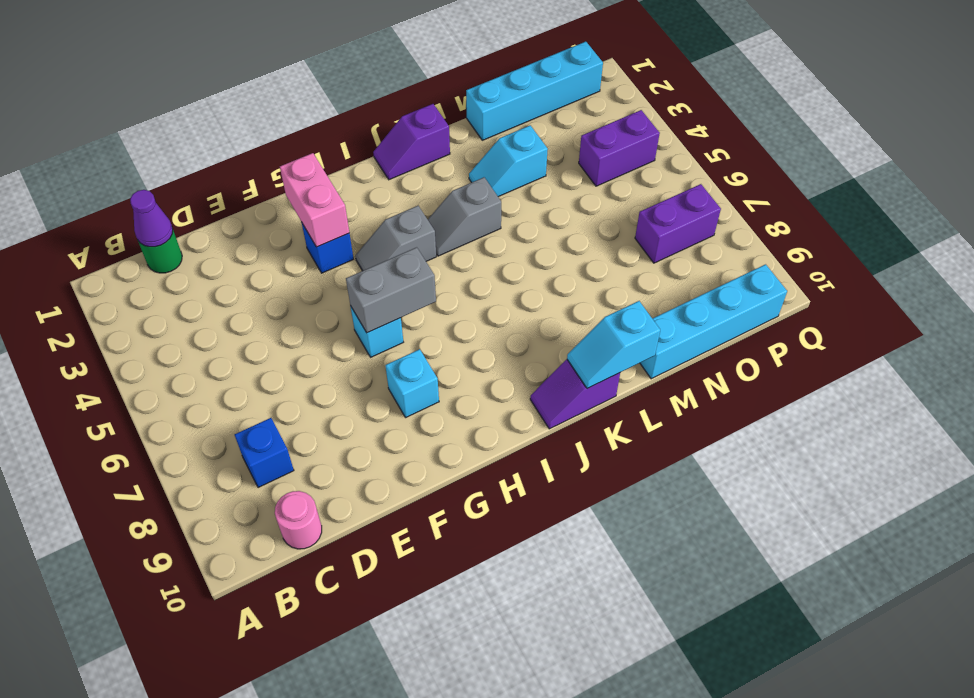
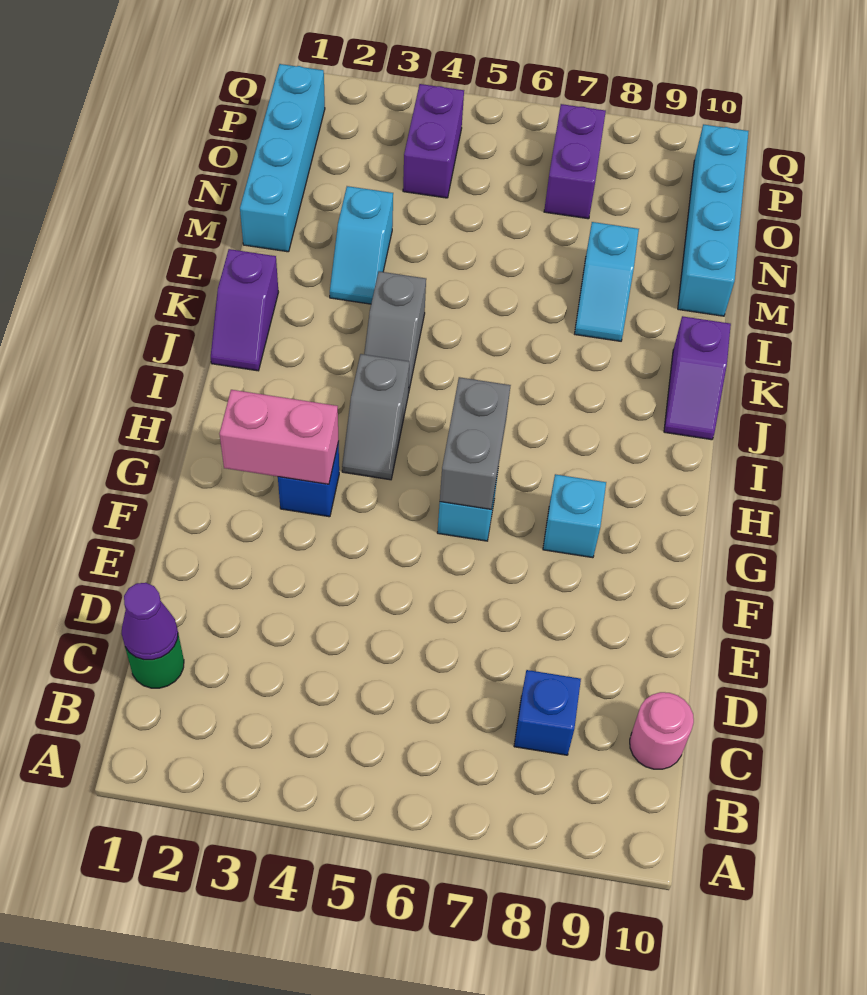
cyan 1x2 slope [567,301,660,388] -> cyan 1x2 slope moved to [575,222,639,341]

